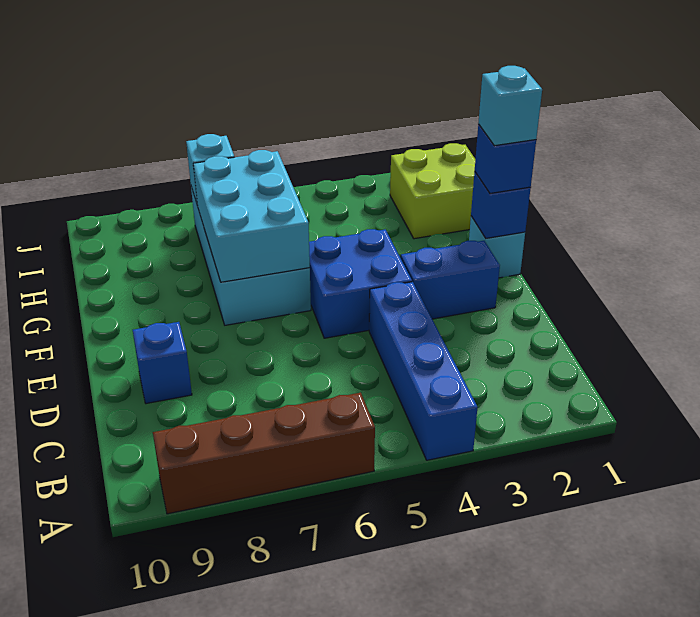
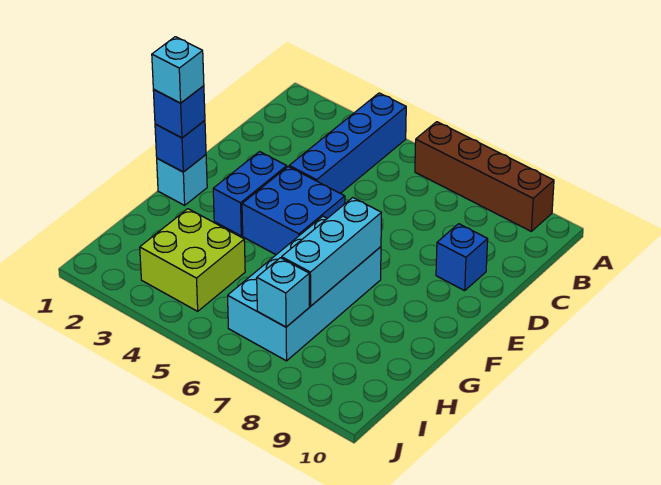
blue 1x2 brick [401,241,500,319] -> blue 1x2 brick turned to [213,152,287,236]
cyan 2x3 brick [193,150,310,282] -> cyan 1x3 brick [282,198,381,306]
lime 2x2 brick [390,143,475,239] -> lime 2x2 brick moved to [140,209,245,311]

